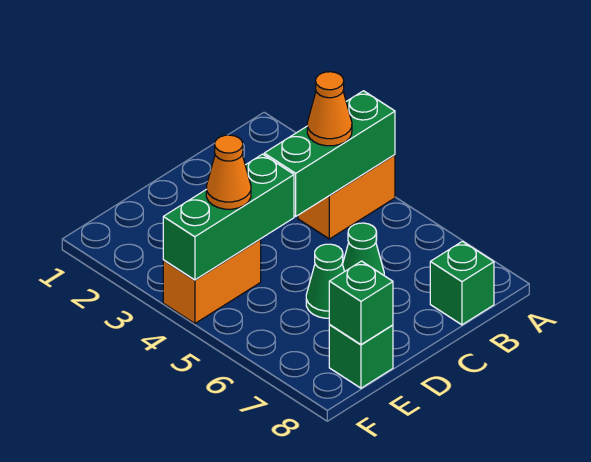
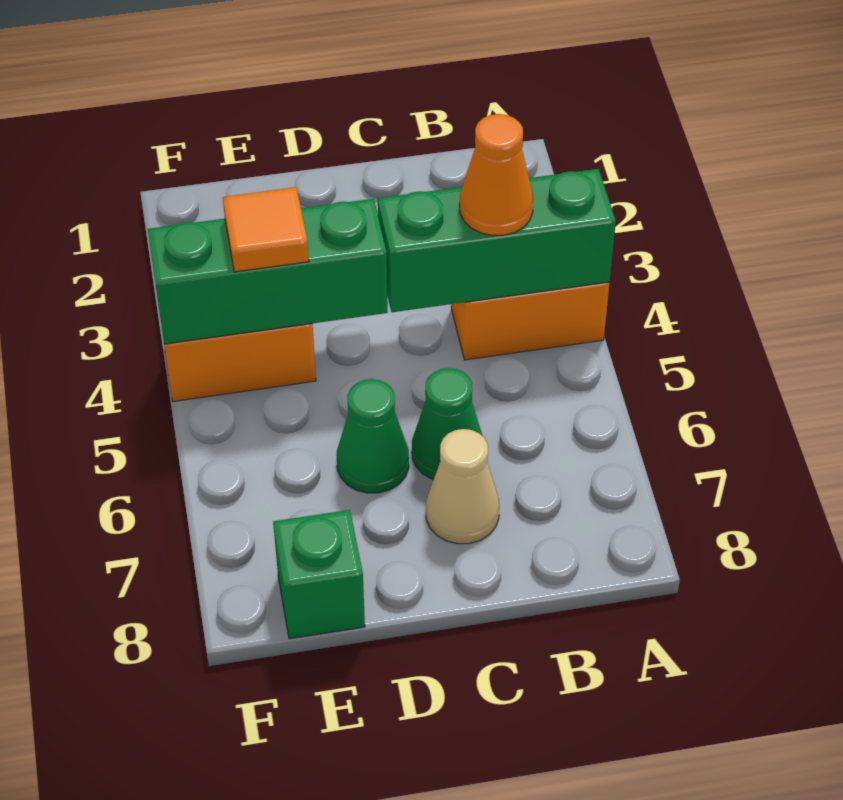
green 1x1 brick [430,241,494,325] -> none
none -> tan 1x1 cone [426,429,499,544]
orange 1x1 cone [206,135,251,209] -> orange 1x1 tile [223,187,309,272]
green 1x1 brick [329,261,393,344] -> none

